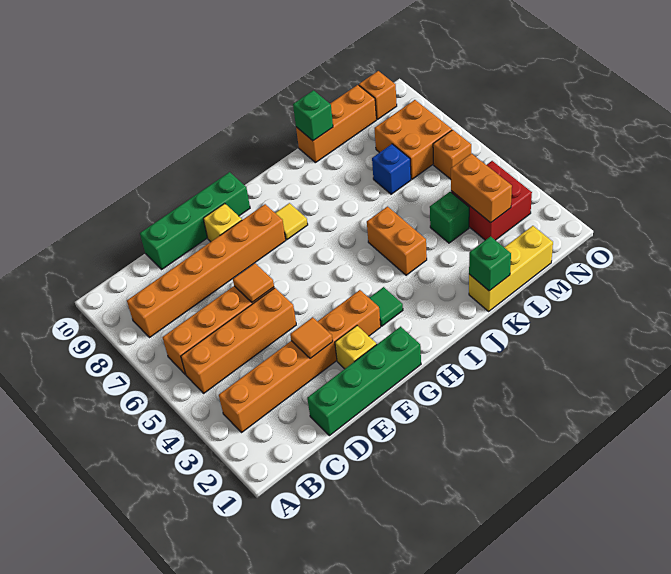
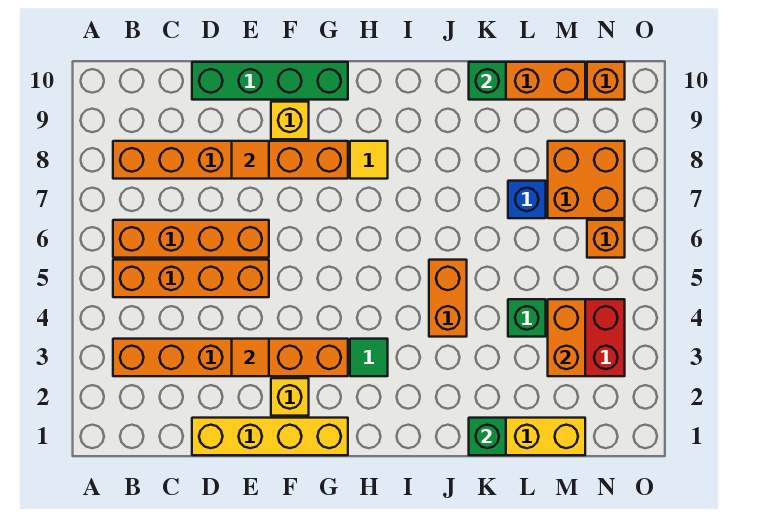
green 1x4 brick [307,327,421,436] -> yellow 1x4 brick [192,418,348,455]
orange 1x1 tile [233,263,274,302] -> orange 1x1 tile moved to [232,141,269,179]

